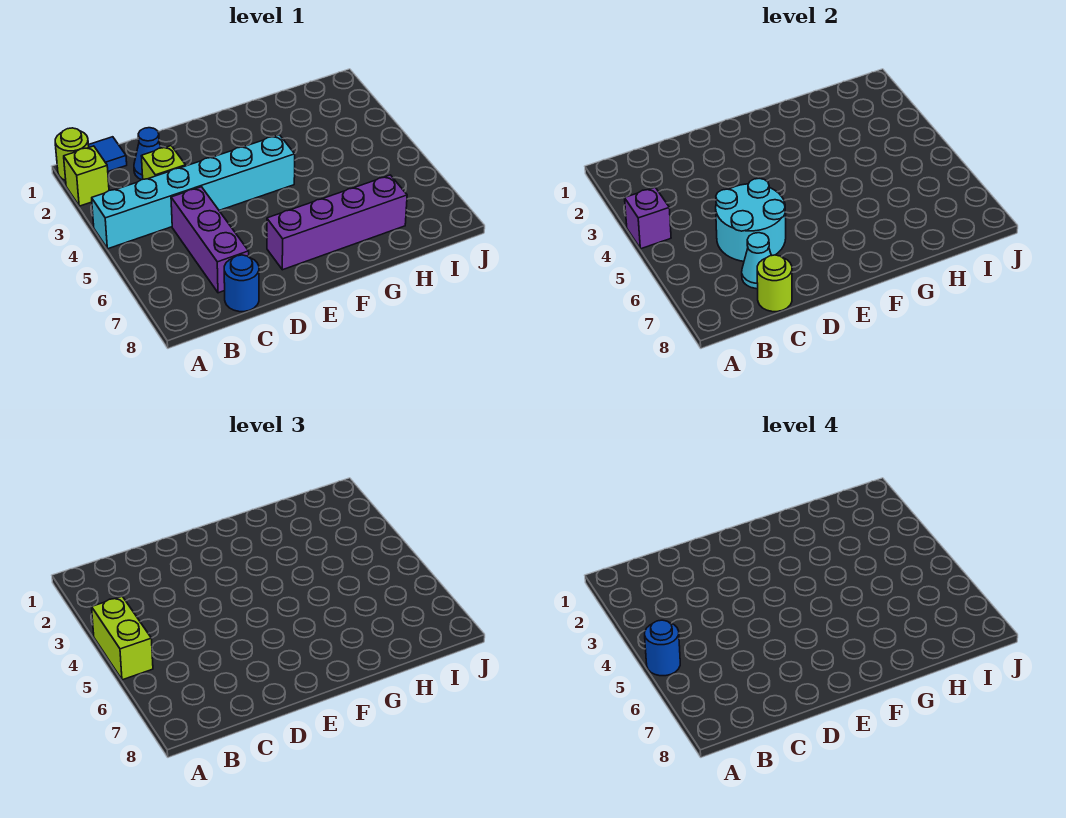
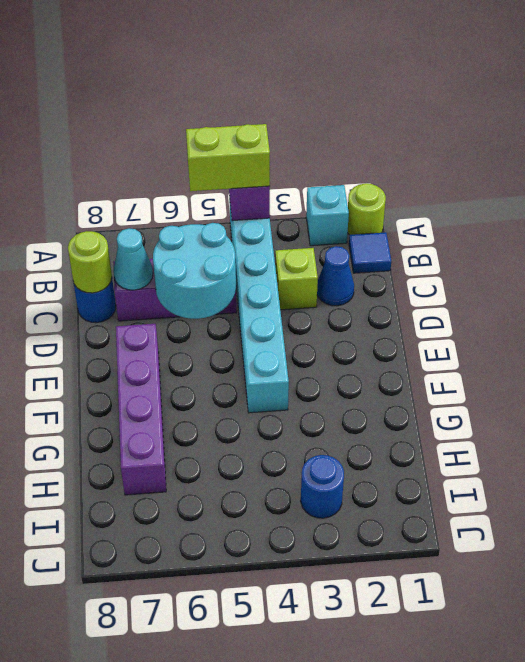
lime 1x1 brick [64,146,109,206] -> cyan 1x1 brick [306,185,349,246]
blue 1x1 round brick [645,620,680,676] -> blue 1x1 round brick moved to [301,455,344,518]

